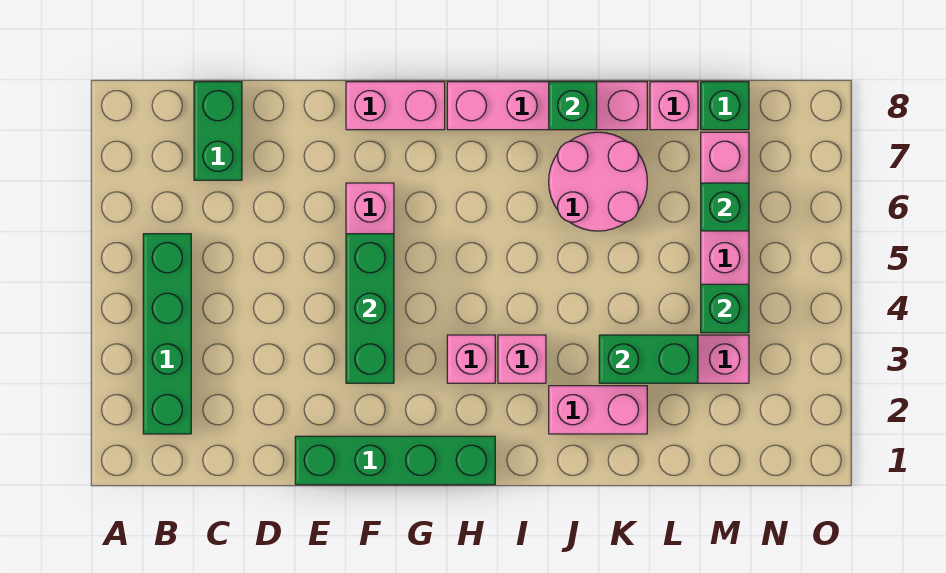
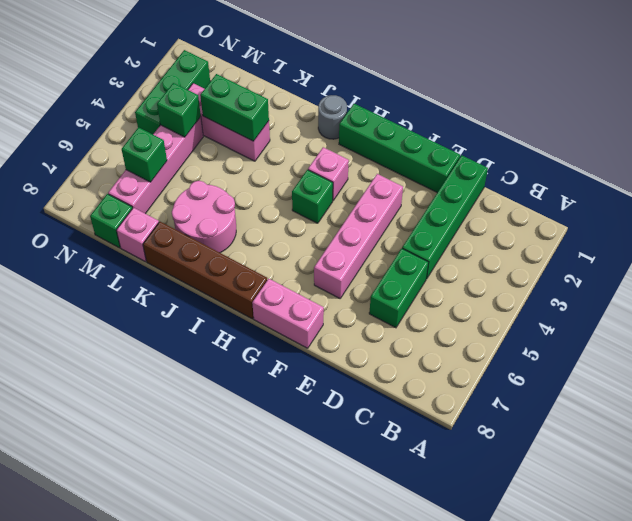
green 1x4 brick [143,234,191,434] -> green 1x4 brick moved to [402,156,488,279]
green 1x2 brick [194,82,242,180] -> green 1x2 brick moved to [369,249,429,328]
green 1x3 brick [346,234,394,383] -> green 1x3 brick moved to [135,50,210,134]
pink 1x4 brick [447,82,647,130] -> brown 1x4 brick [143,222,267,319]
none -> grey 1x1 round brick [318,95,347,139]
pink 1x1 brick [498,335,546,383] -> none
pink 1x2 brick [549,386,647,434] -> none
green 1x1 brick [549,82,597,130] -> green 1x1 brick moved to [292,170,333,223]

